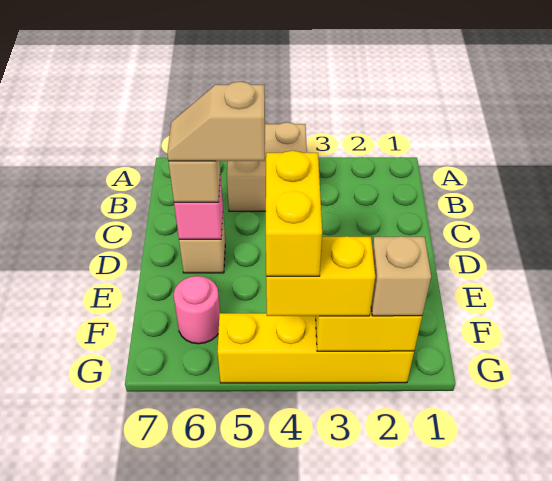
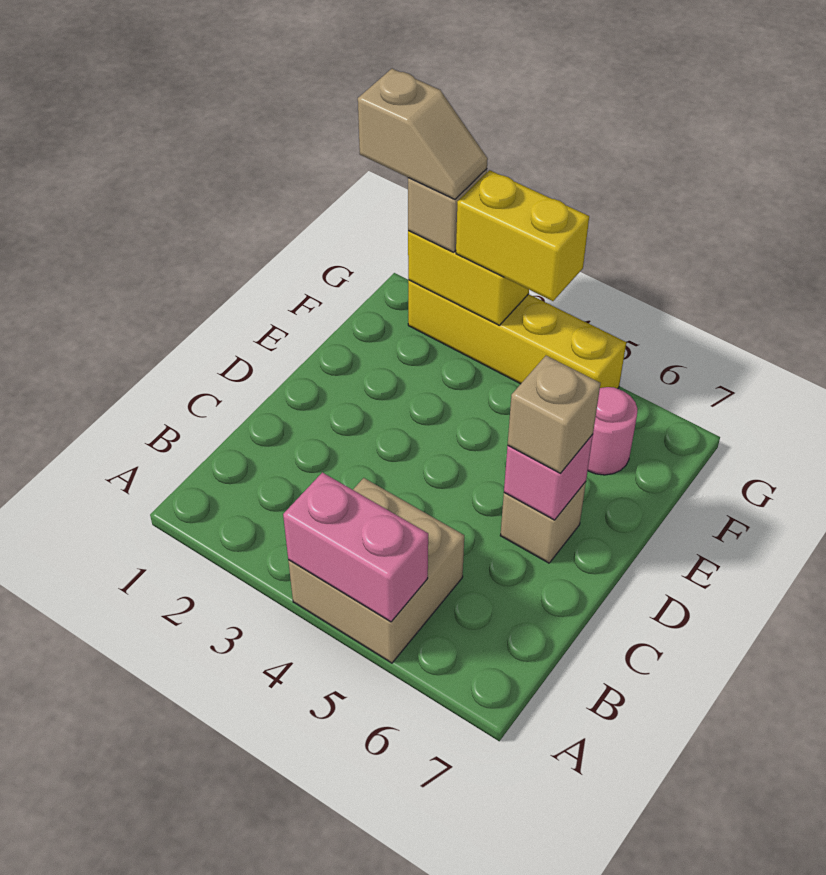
none -> pink 1x2 brick [283,472,428,622]
tan 1x2 slope [167,82,265,161] -> tan 1x2 slope moved to [358,69,488,199]
yellow 1x2 brick [266,151,322,276] -> none

